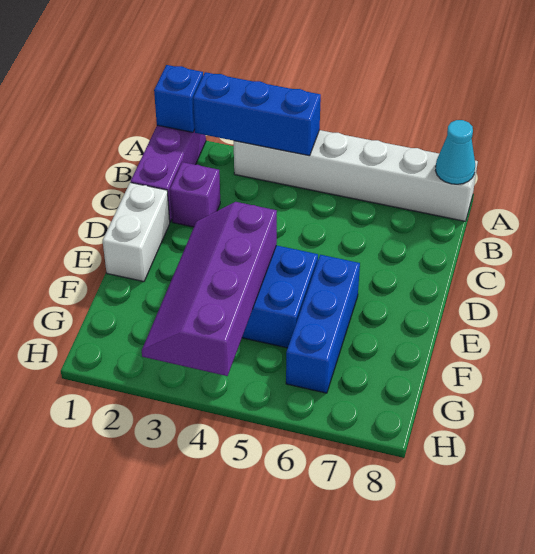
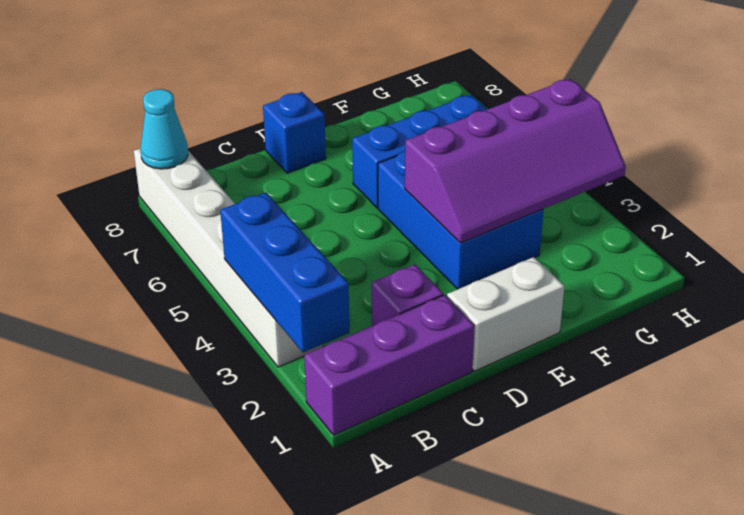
blue 1x1 brick [154,65,203,132] -> blue 1x1 brick moved to [263,92,326,173]

